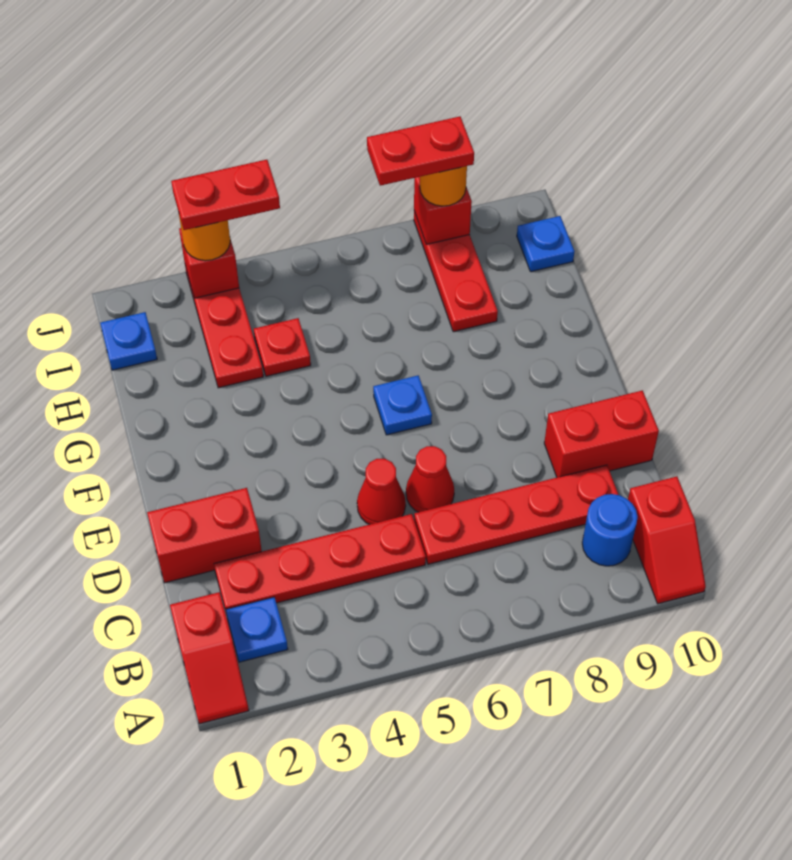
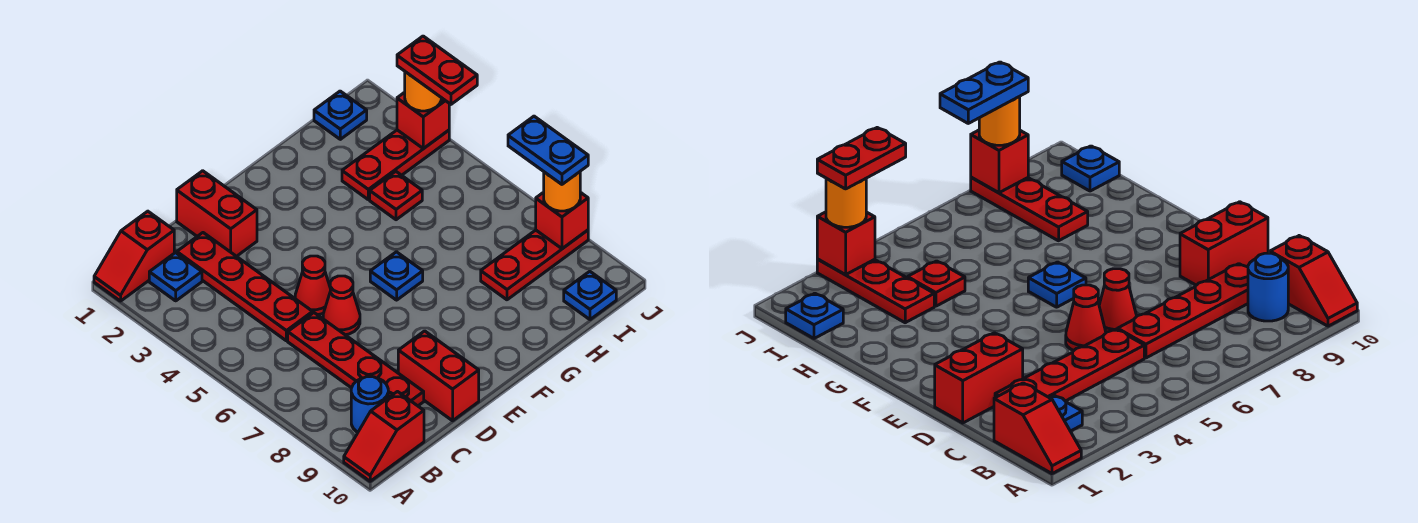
red 1x2 plate [367,116,474,186] -> blue 1x2 plate [508,116,588,184]

